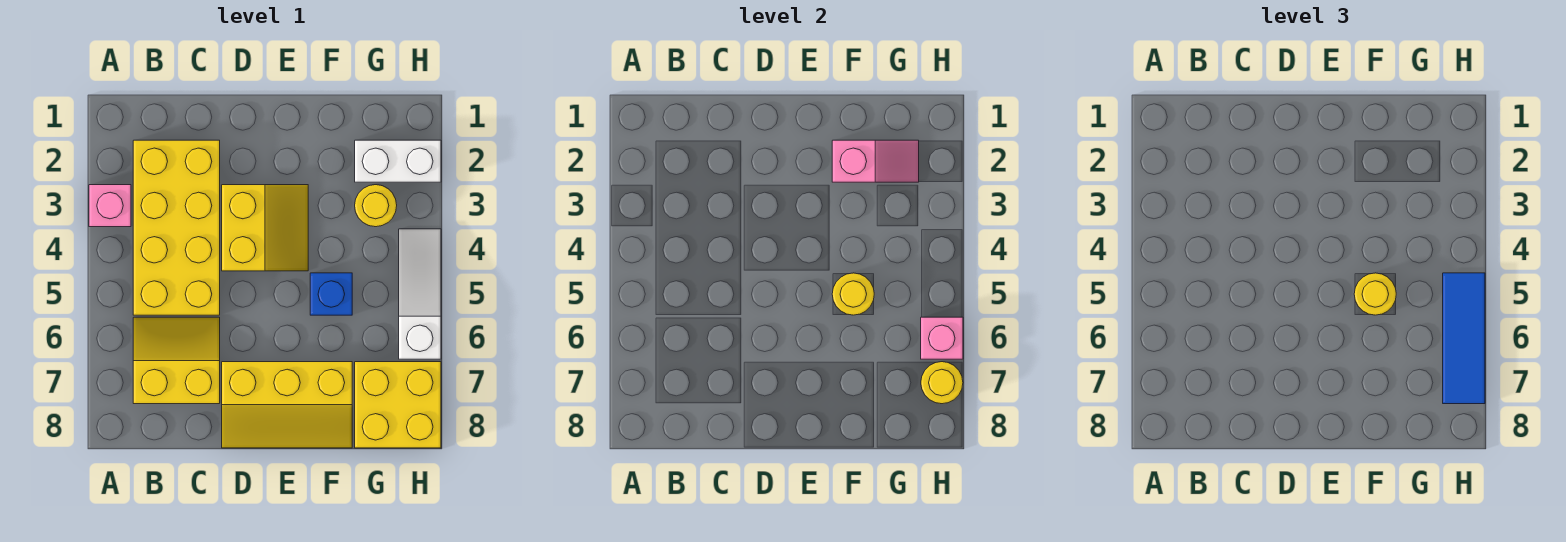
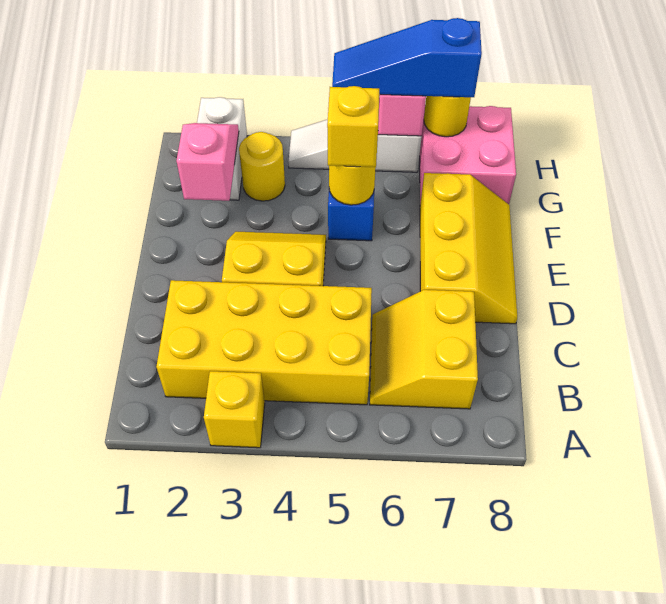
pink 1x1 brick [89,185,131,227] -> yellow 1x1 brick [204,371,265,448]
yellow 1x1 round brick [1354,273,1396,315] -> yellow 1x1 brick [327,86,379,167]
yellow 2x2 brick [355,362,441,448] -> pink 2x2 brick [420,106,516,204]
blue 1x3 tile [1443,273,1485,404] -> blue 1x3 slope [332,18,482,97]

